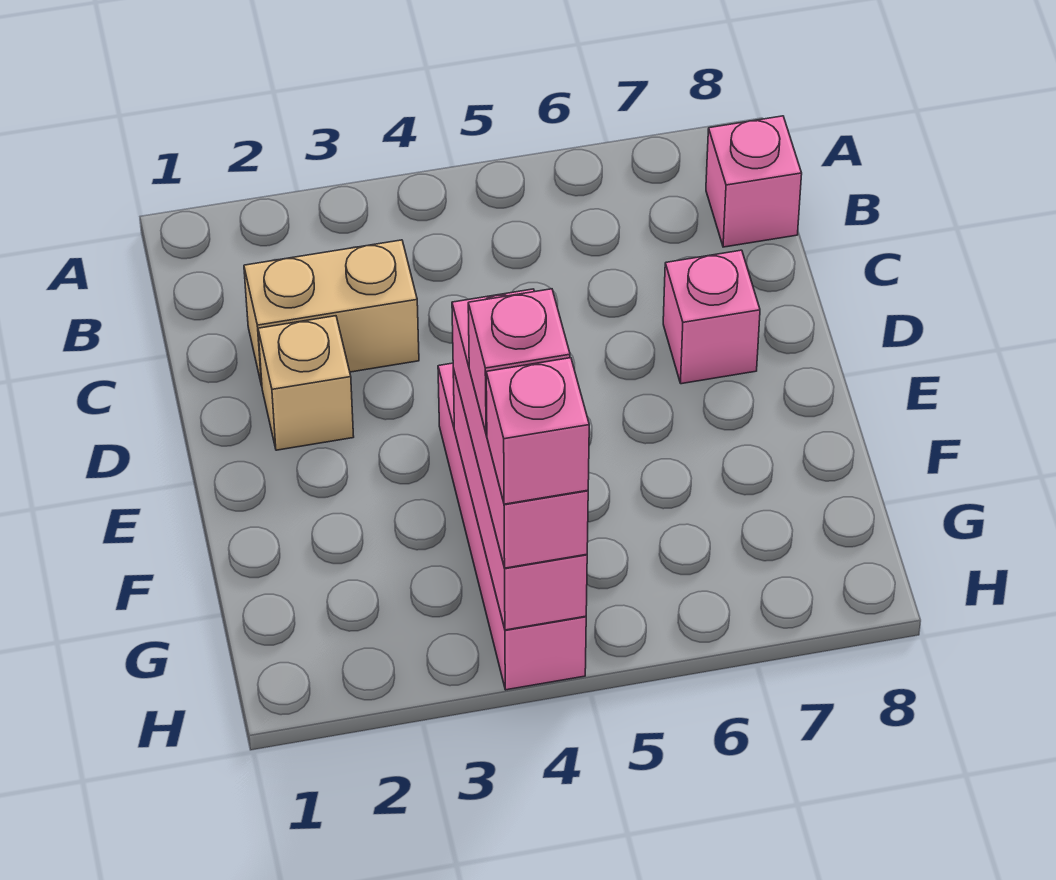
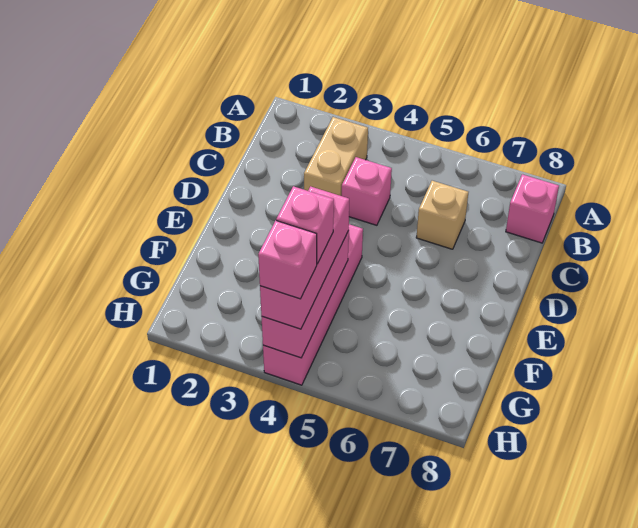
tan 1x2 brick [244,240,419,386] -> tan 1x2 brick turned to [304,117,368,196]
tan 1x1 brick [258,316,354,450] -> tan 1x1 brick moved to [416,181,468,249]
pink 1x1 brick [663,250,760,384] -> pink 1x1 brick moved to [342,157,392,225]

